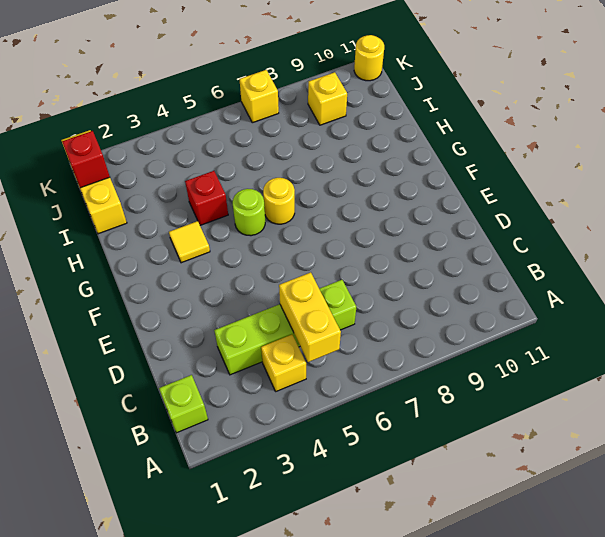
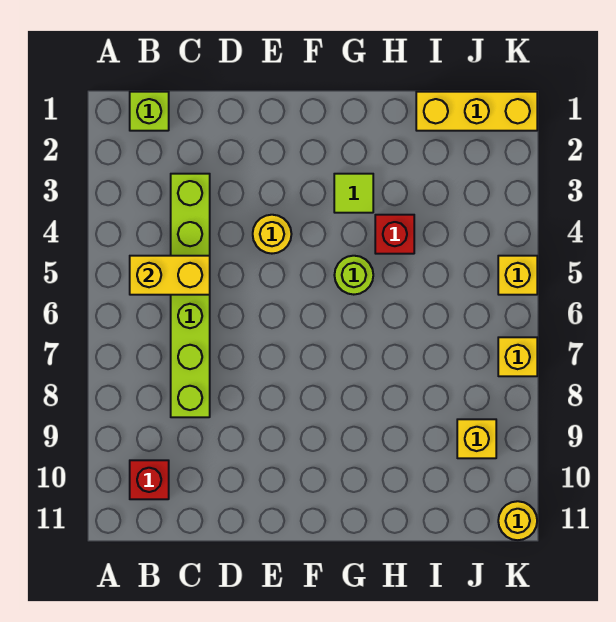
yellow 1x1 brick [261,335,306,391] -> yellow 1x1 brick moved to [498,256,537,295]
lime 1x4 brick [214,280,356,375] -> lime 1x6 brick [171,174,210,417]
yellow 1x1 tile [169,221,210,263] -> lime 1x1 tile [334,174,373,213]
yellow 1x1 round brick [263,178,295,224] -> yellow 1x1 round brick moved to [253,215,291,254]
red 1x1 brick [62,131,110,188] -> red 1x1 brick moved to [130,460,169,499]

